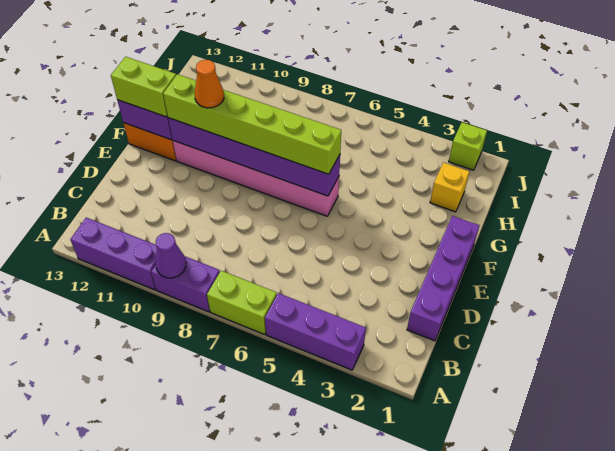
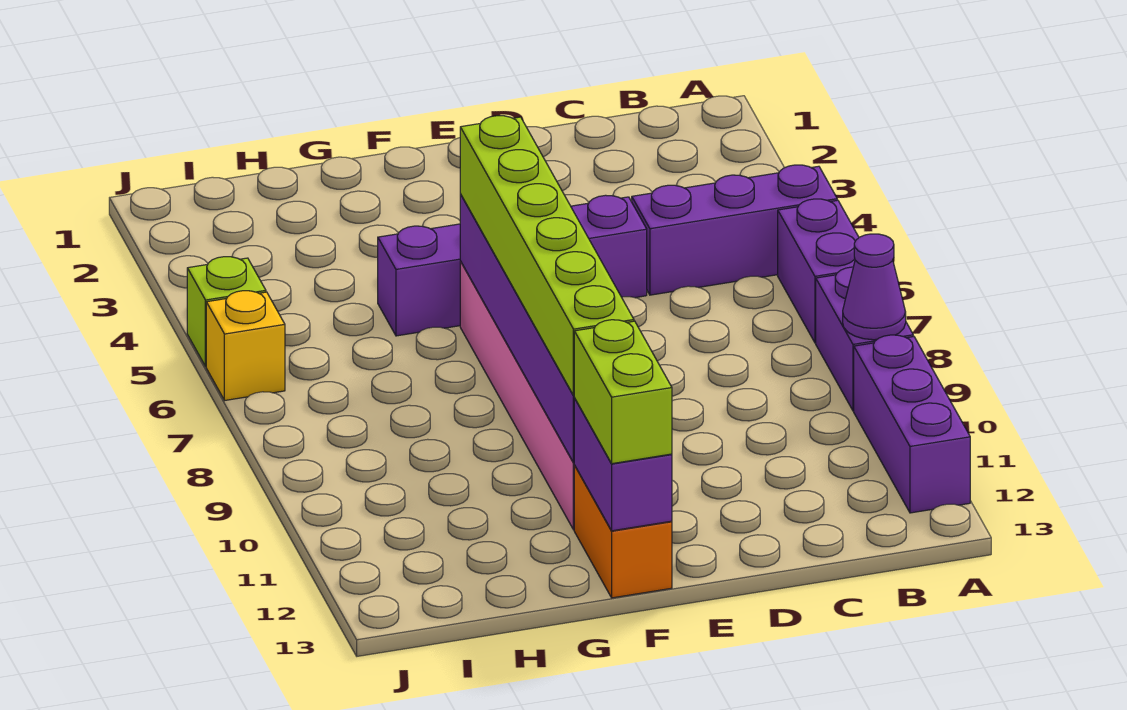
purple 1x3 brick [265,293,366,370] -> purple 1x3 brick turned to [632,165,837,295]
lime 1x2 brick [207,271,277,335] -> purple 1x2 brick [778,199,859,343]
purple 1x4 brick [407,216,479,341] -> purple 1x4 brick moved to [378,195,647,336]
orange 1x1 cone [195,60,224,108] -> none
yellow 1x1 brick [430,163,469,212] -> yellow 1x1 brick moved to [206,291,285,400]
lime 1x1 brick [449,122,487,170] -> lime 1x1 brick moved to [187,257,266,366]

